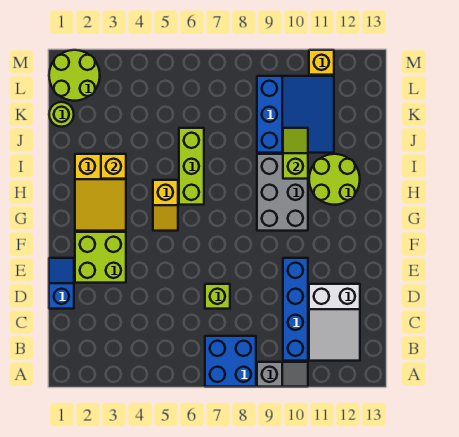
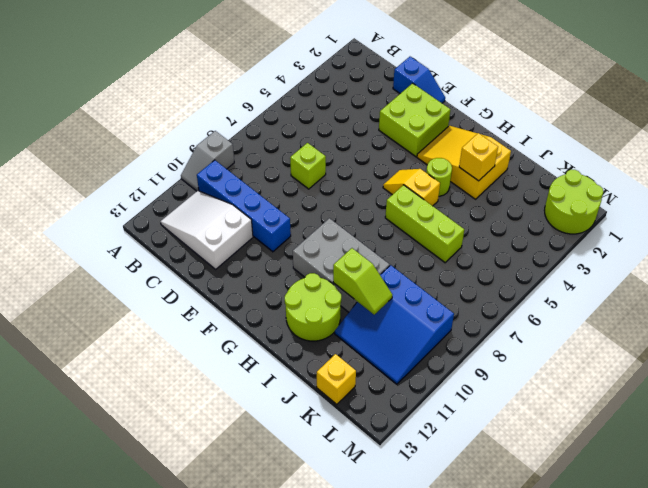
blue 2x2 brick [205,336,256,387] -> none
lime 1x1 round brick [49,102,74,127] -> lime 1x1 round brick moved to [426,158,452,196]
yellow 1x1 brick [309,50,334,75] -> yellow 1x1 brick moved to [317,354,356,404]

